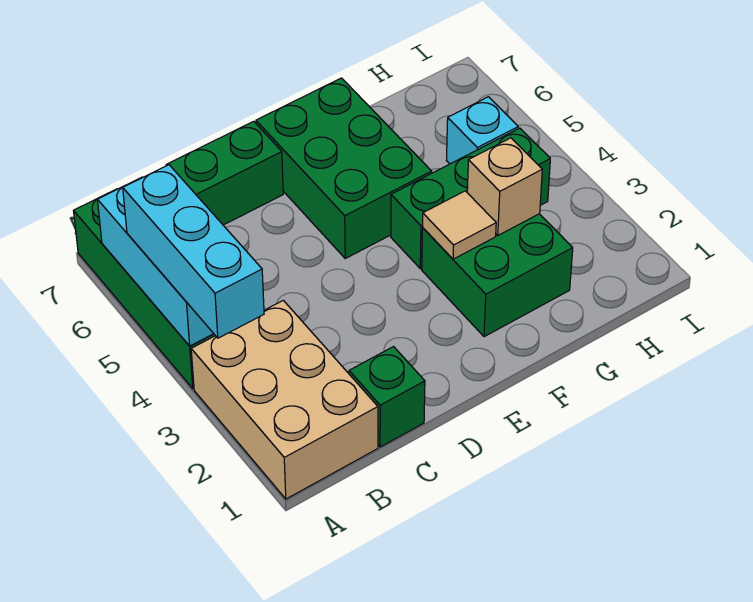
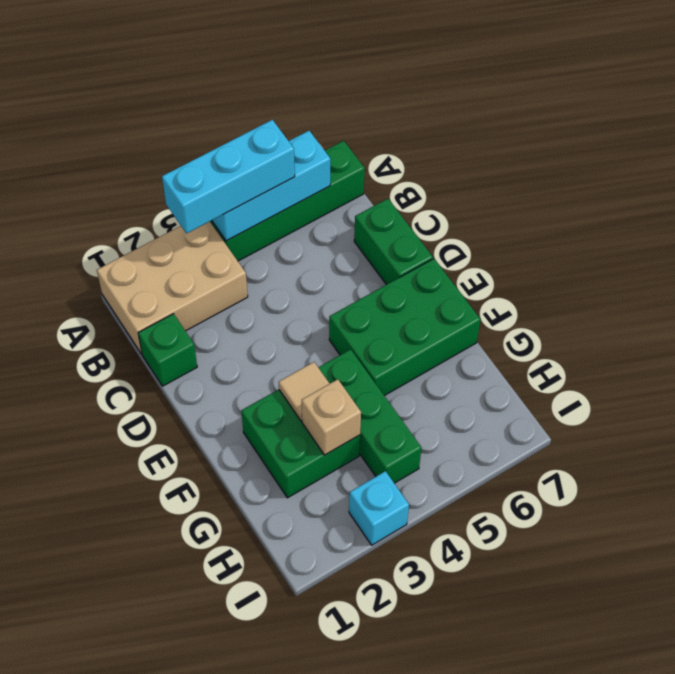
cyan 1x1 brick [447,97,518,164] -> cyan 1x1 brick moved to [349,471,409,545]

